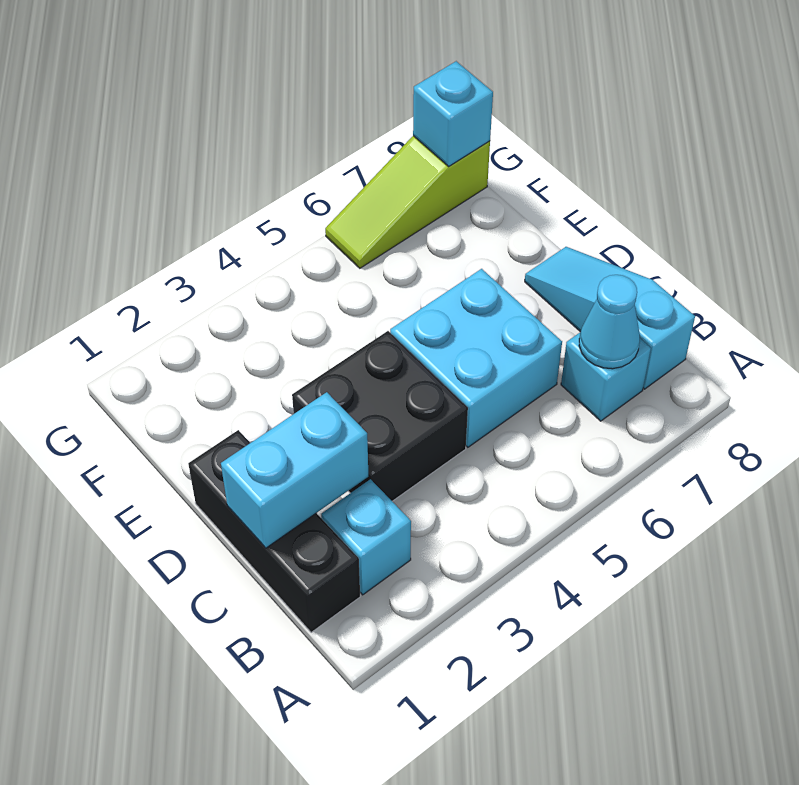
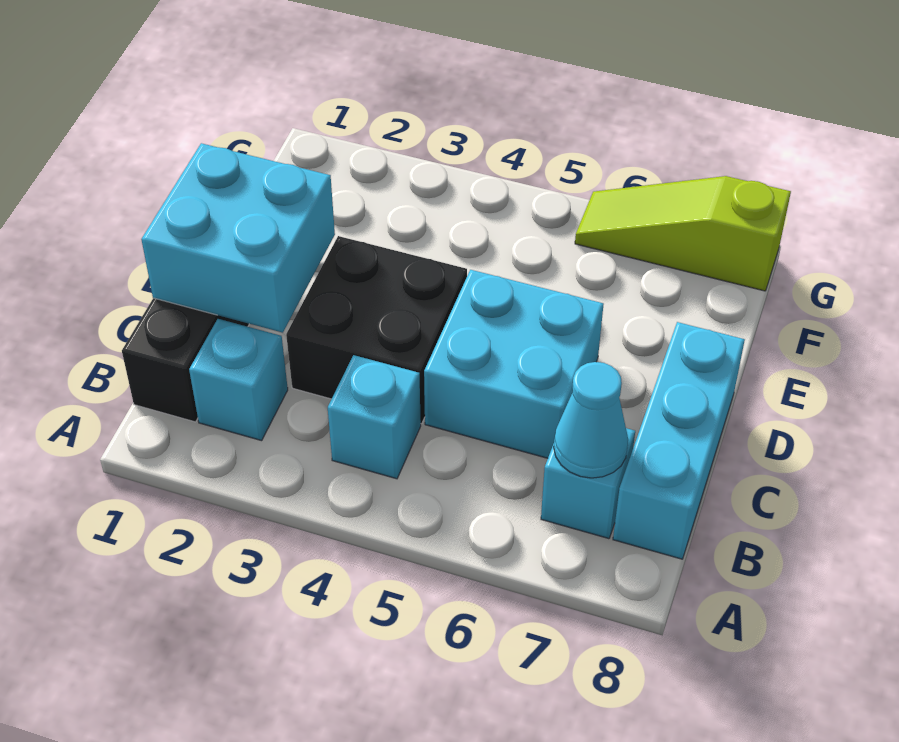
cyan 1x3 slope [525,247,695,389] -> cyan 1x3 brick [613,322,745,559]
cyan 1x2 brick [221,392,368,548] -> cyan 2x2 brick [141,143,335,333]
cyan 1x1 brick [413,61,493,166] -> cyan 1x1 brick moved to [328,355,421,479]

